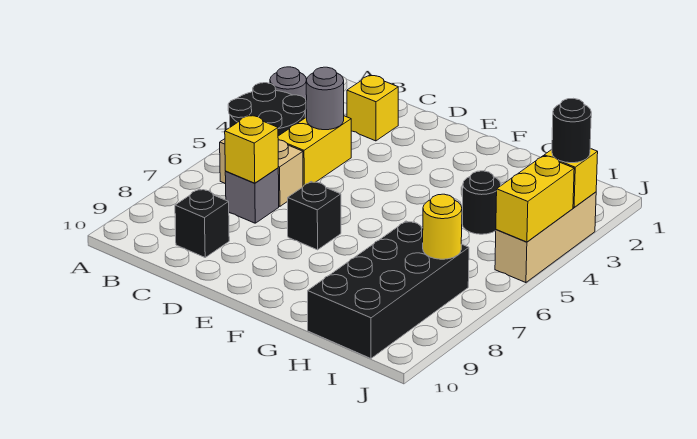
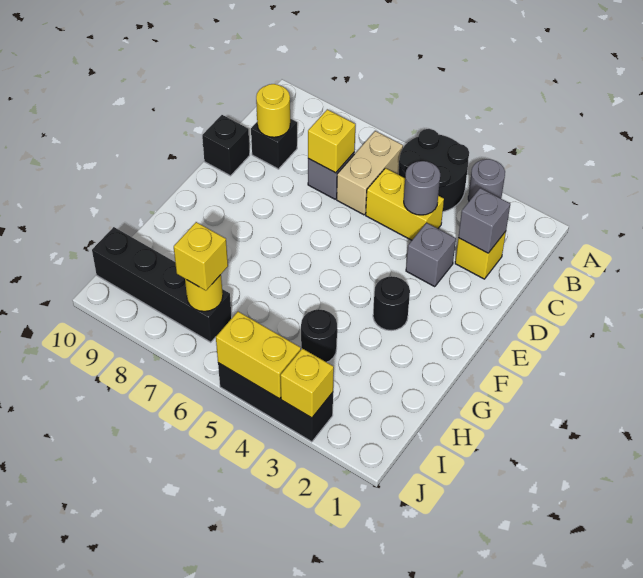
none -> grey 1x1 brick [458,188,510,253]
none -> yellow 1x1 round brick [256,84,290,137]
none -> grey 1x1 brick [406,223,456,287]
black 1x1 brick [288,182,341,250] -> black 1x1 brick moved to [202,115,250,176]
black 2x4 brick [308,221,469,358] -> black 1x4 brick [92,227,232,342]
none -> yellow 1x1 brick [174,222,228,290]
tan 1x3 brick [495,192,596,283] -> black 1x3 brick [218,363,333,442]
black 1x1 round brick [552,98,591,163] -> black 1x1 round brick moved to [373,276,410,331]

